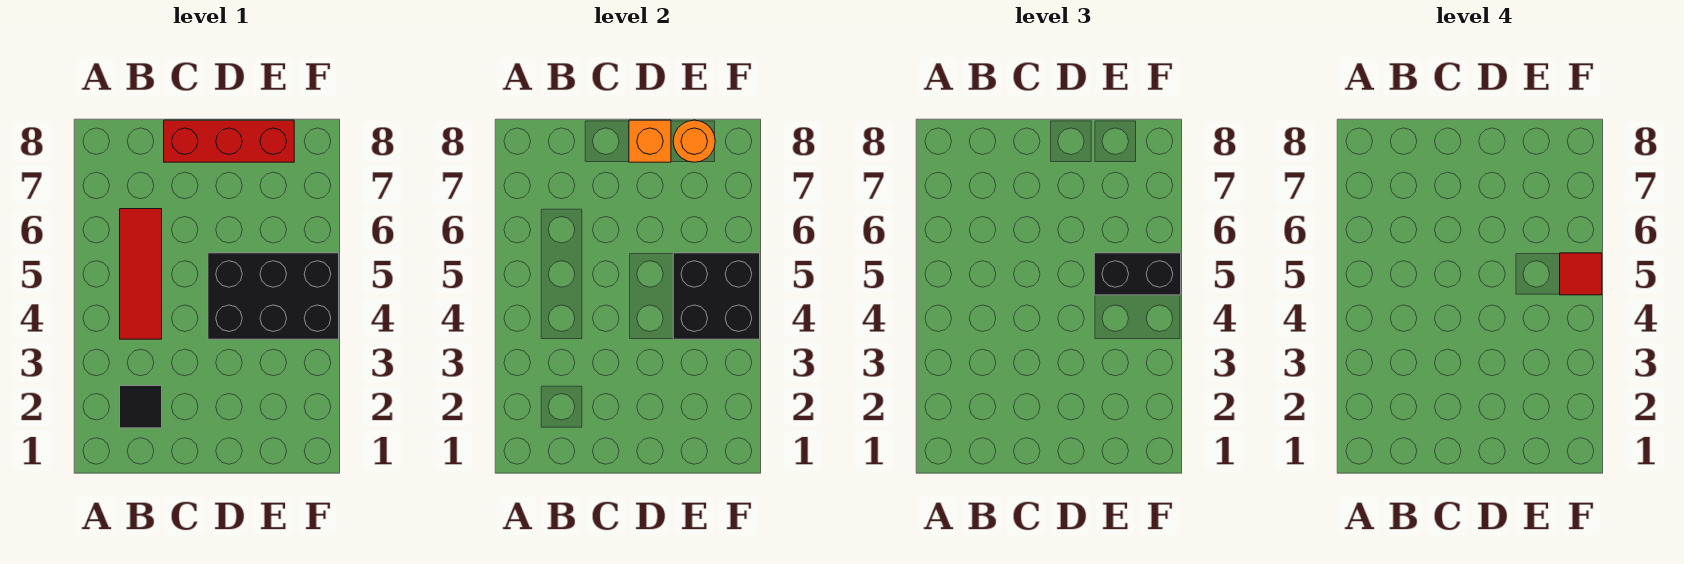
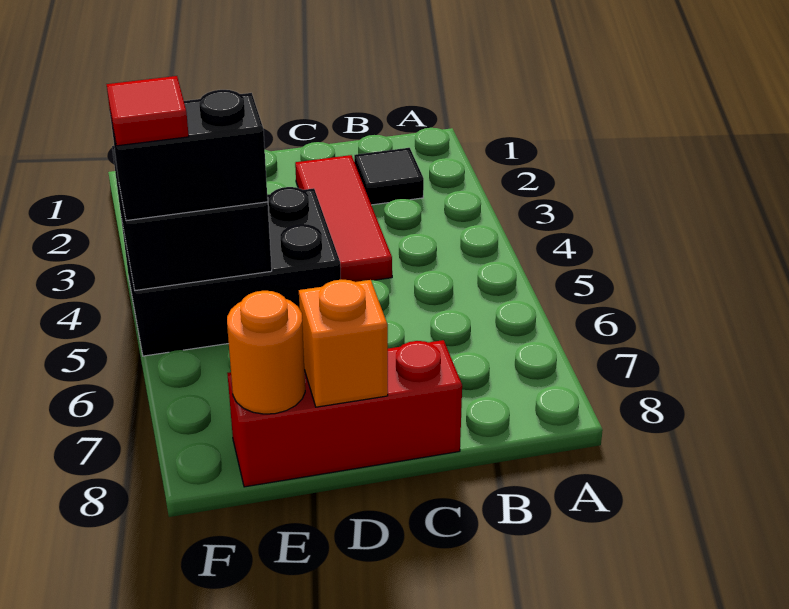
red 1x3 tile [120,209,162,339] -> red 1x3 tile moved to [295,155,392,282]

